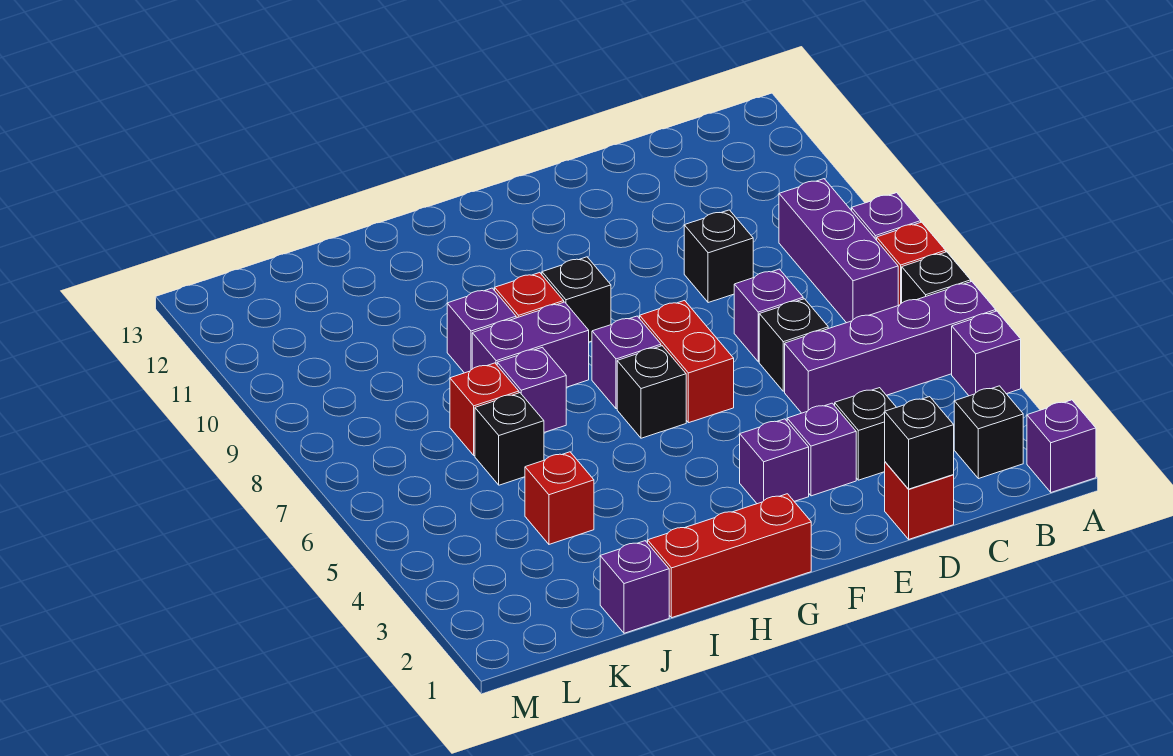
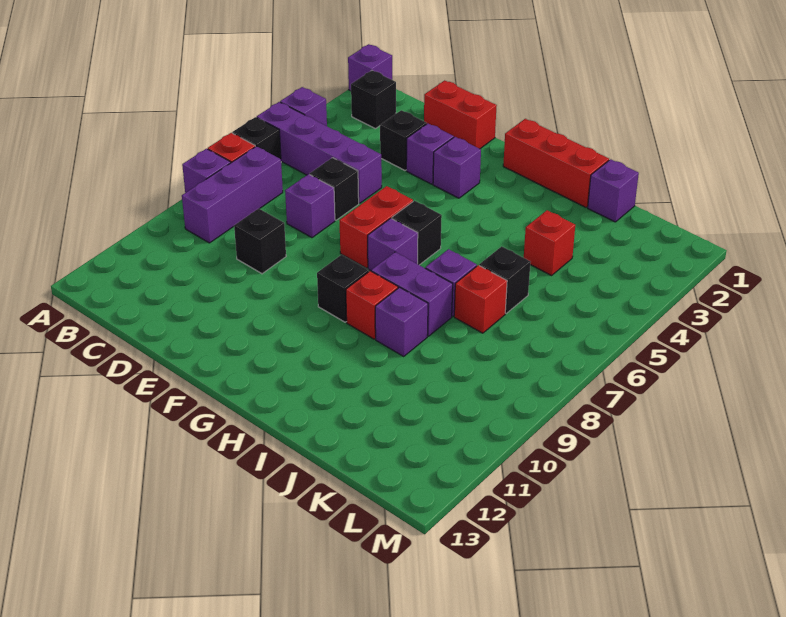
red 1x1 brick [885,462,954,539] -> red 1x2 brick [424,80,497,149]
black 1x1 brick [885,397,954,489] -> none

